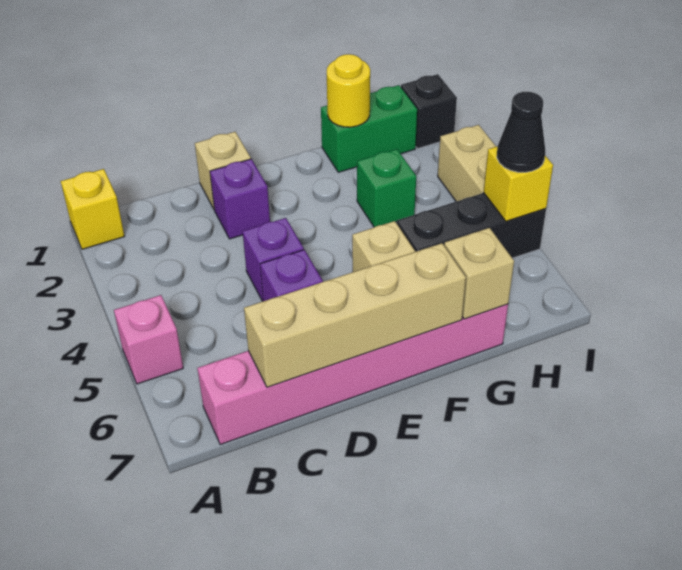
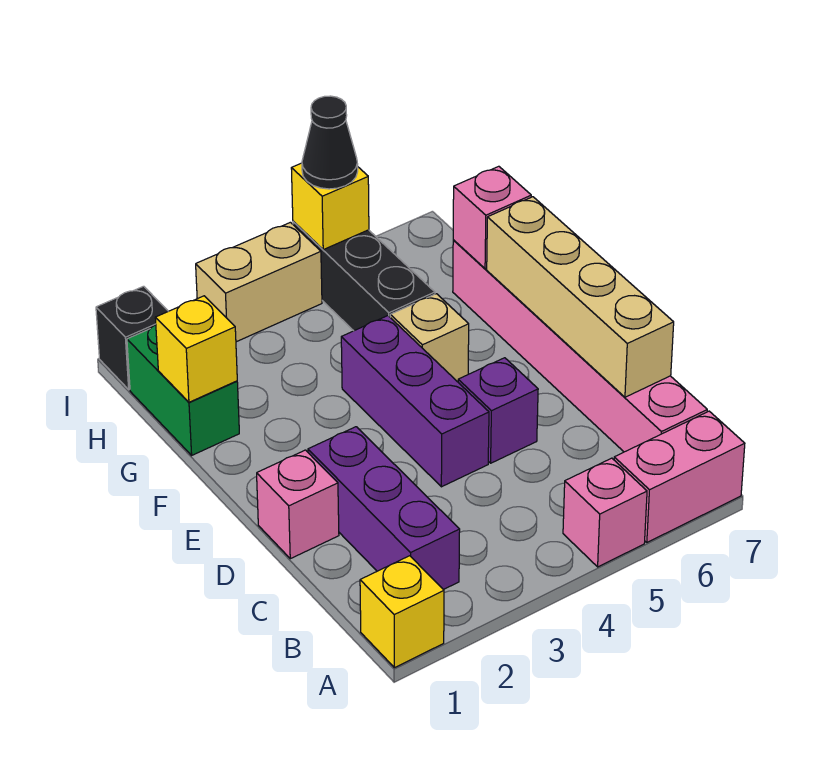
none -> pink 1x2 brick [614,411,745,542]
tan 1x1 brick [195,132,251,209] -> pink 1x1 brick [257,450,339,559]
purple 1x1 brick [210,159,270,239] -> purple 1x3 brick [308,427,460,590]
purple 1x1 brick [243,218,304,301] -> purple 1x3 brick [341,316,489,487]
yellow 1x1 round brick [327,54,370,127] -> yellow 1x1 brick [155,296,237,402]
green 1x1 brick [357,149,416,227] -> none
tan 1x1 brick [444,228,514,319] -> pink 1x1 brick [453,166,531,269]

